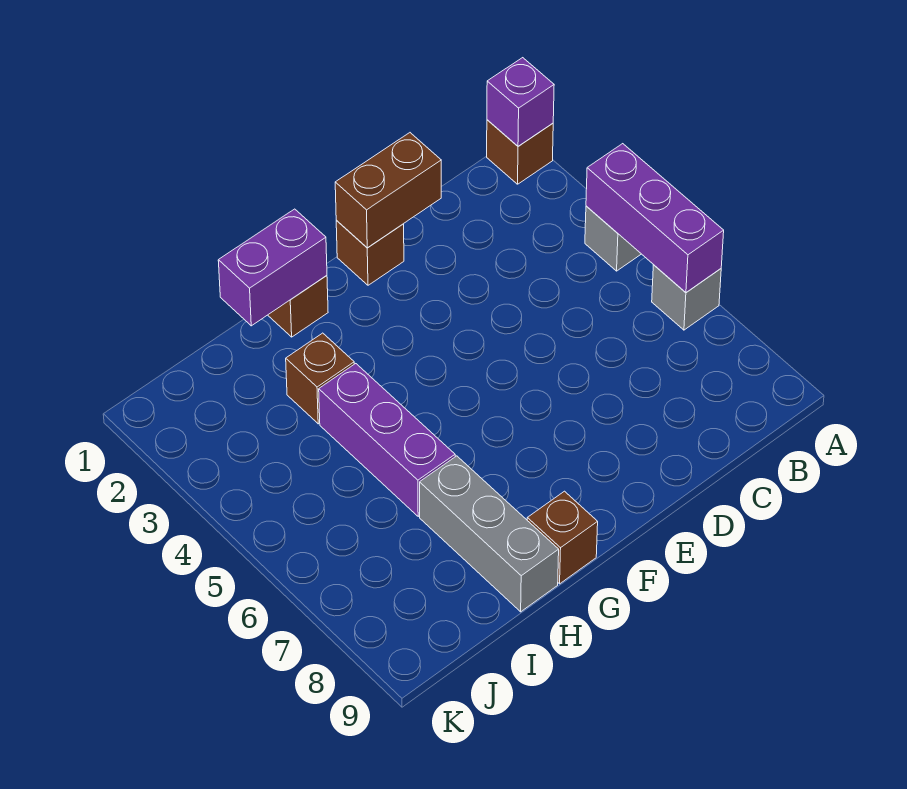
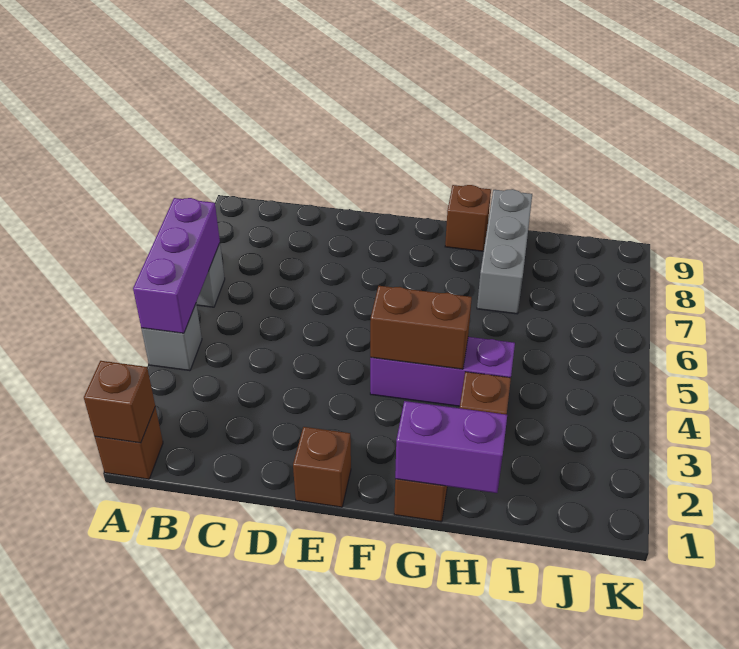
purple 1x1 brick [487,58,554,146] -> brown 1x1 brick [84,361,155,443]
brown 1x2 brick [335,133,441,248] -> brown 1x2 brick moved to [370,286,472,369]
purple 1x3 brick [319,364,455,516] -> purple 1x3 brick turned to [370,337,515,406]

